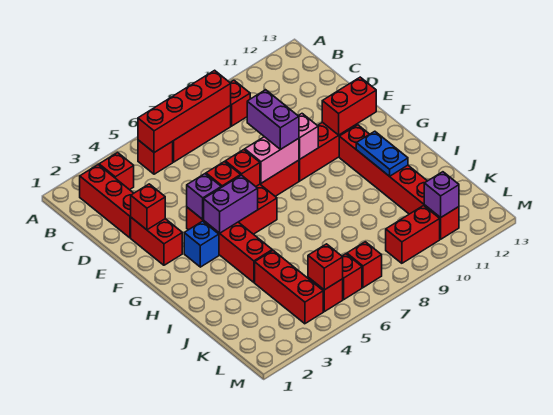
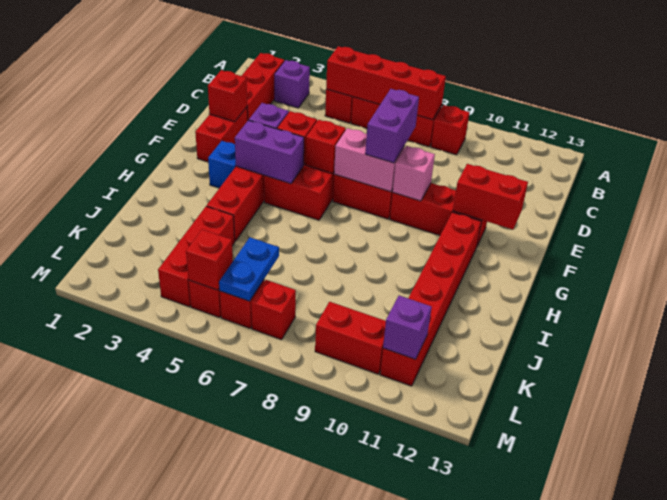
red 1x1 brick [99,153,134,190] -> purple 1x1 brick [274,60,310,108]
blue 1x2 plate [356,131,408,176] -> blue 1x2 plate moved to [219,237,279,301]

